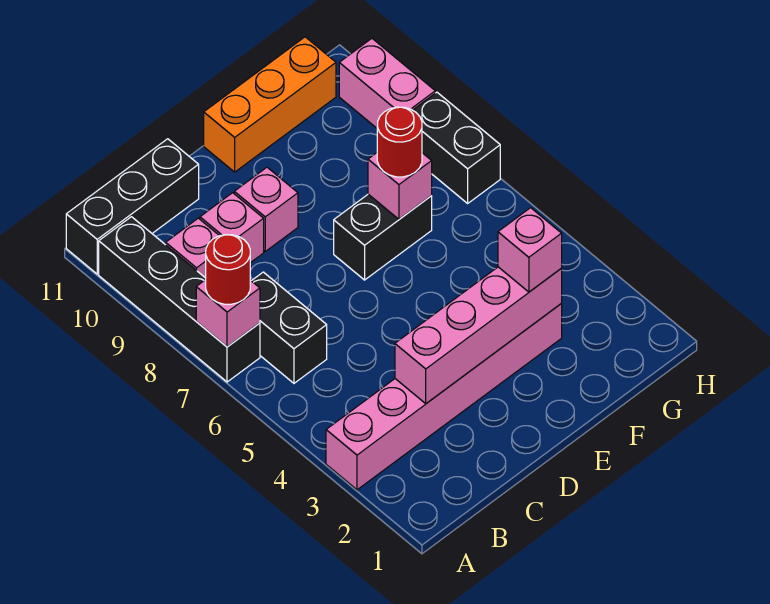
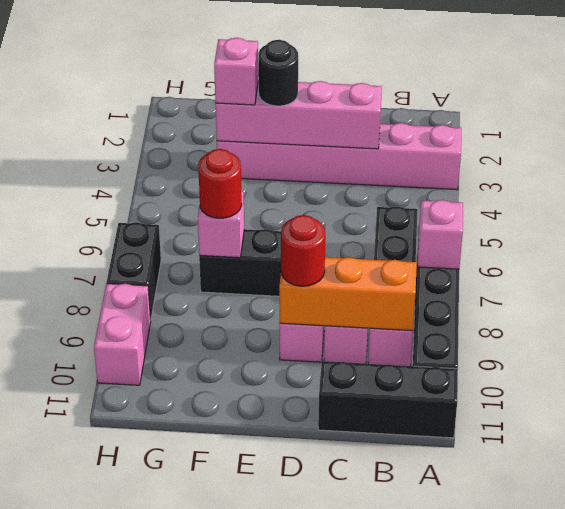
red 1x1 round brick [206,235,250,304] -> red 1x1 round brick moved to [281,215,325,286]
none -> black 1x1 round brick [258,40,298,106]
orange 1x3 brick [204,37,336,172] -> orange 1x3 brick moved to [279,257,417,331]

